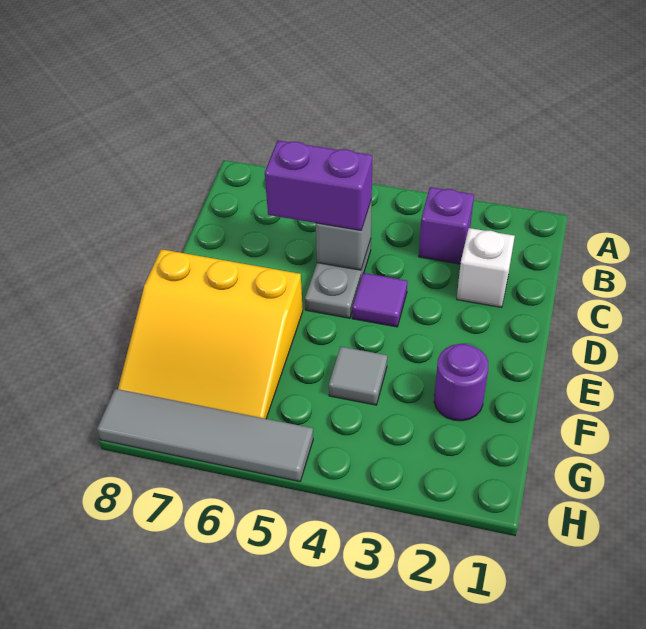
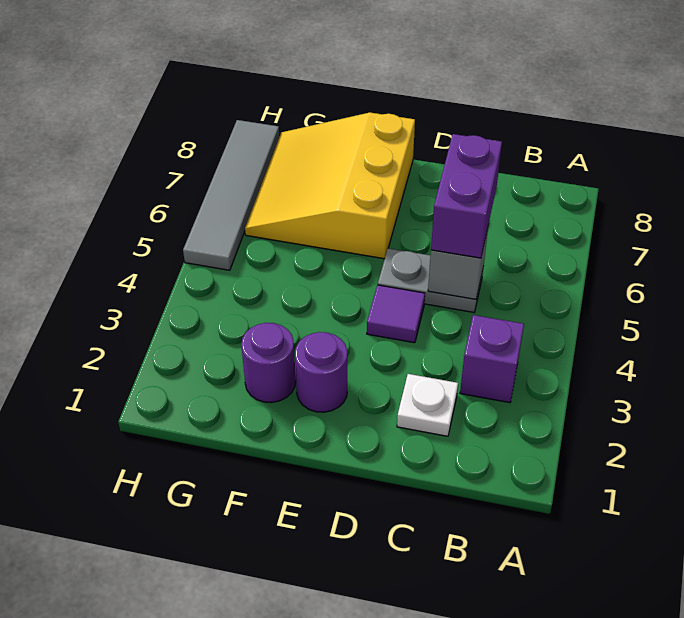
white 1x1 brick [457,228,515,308] -> white 1x1 plate [397,374,458,436]
none -> purple 1x1 round brick [295,332,347,412]
grey 1x1 tile [329,347,387,405] -> none

